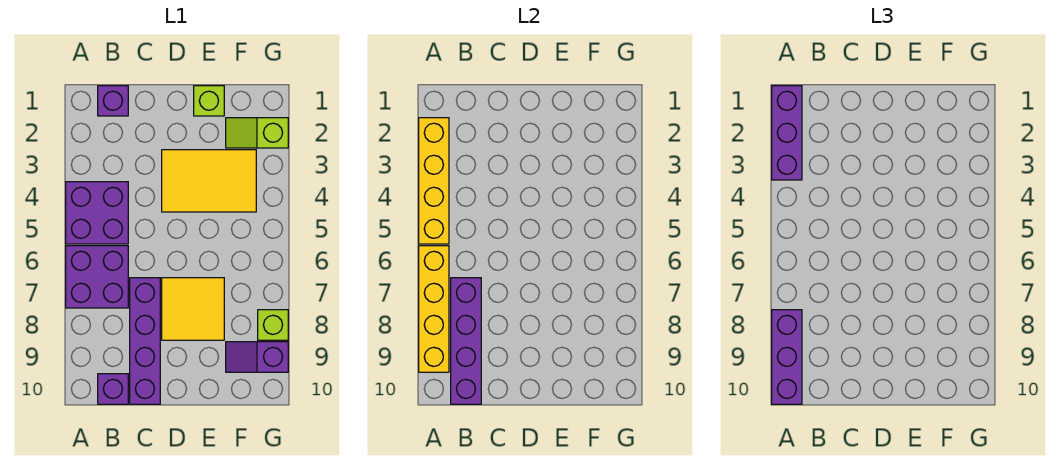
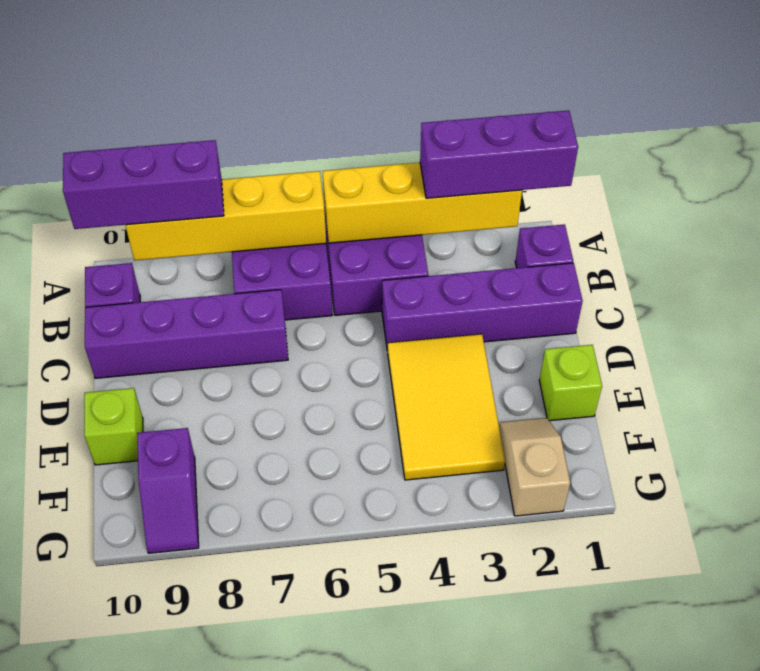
purple 1x4 brick [451,278,481,404] -> purple 1x4 brick moved to [382,263,583,351]
yellow 2x2 tile [162,278,224,340] -> none
lime 1x2 slope [226,118,288,148] -> tan 1x2 slope [499,418,570,516]
purple 1x2 slope [226,342,288,372] -> purple 1x2 slope turned to [137,428,199,553]
lime 1x1 brick [258,310,288,340] -> lime 1x1 brick moved to [84,388,143,465]

